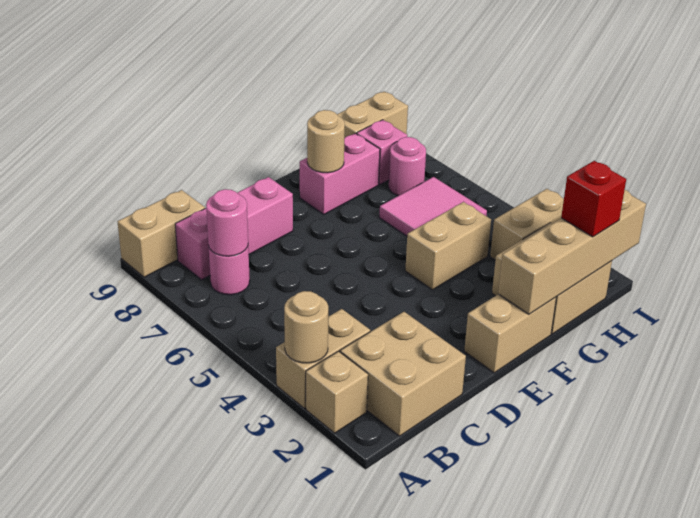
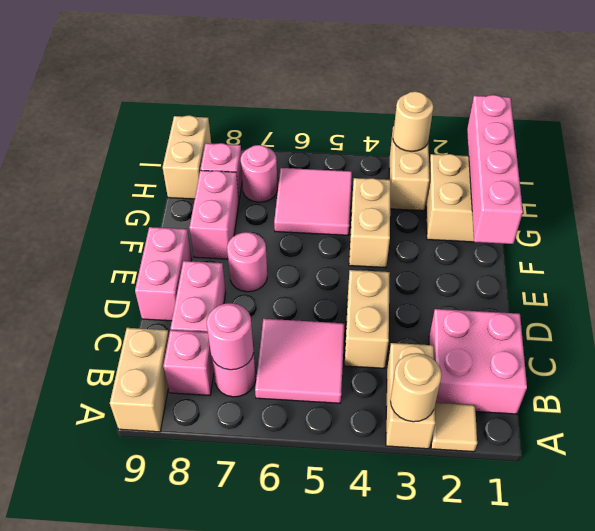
tan 1x1 brick [306,351,368,433] -> tan 1x1 tile [431,403,477,452]
tan 2x2 brick [340,312,466,436] -> pink 2x2 brick [429,309,527,414]
none -> pink 2x2 tile [255,319,345,403]
none -> pink 1x2 brick [135,227,192,321]
tan 1x2 brick [464,294,556,373] -> tan 1x2 brick moved to [344,270,390,368]
none -> pink 1x1 round brick [227,232,267,292]
tan 1x4 brick [498,190,646,314] -> pink 1x4 brick [467,95,523,244]
tan 1x1 round brick [307,110,345,173] -> tan 1x1 round brick moved to [393,91,434,151]
red 1x1 brick [561,161,626,237] -> none

